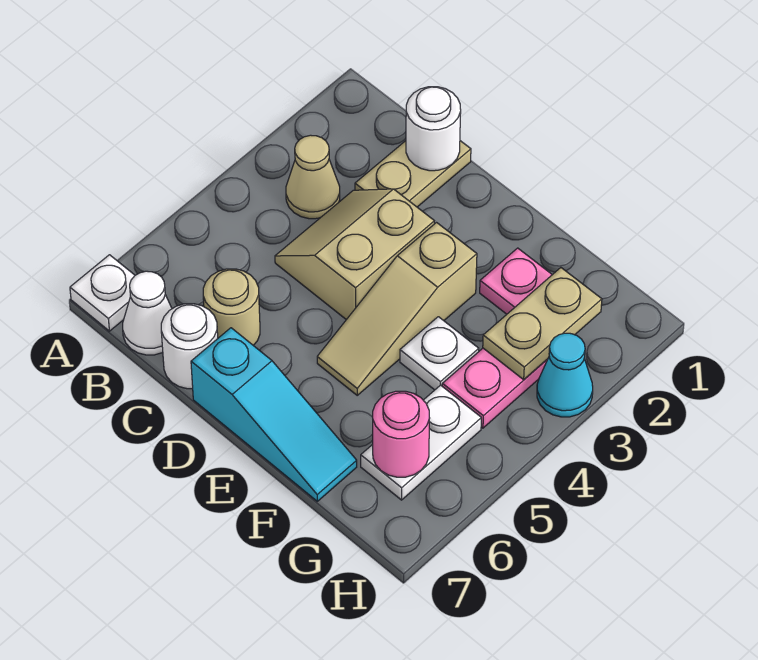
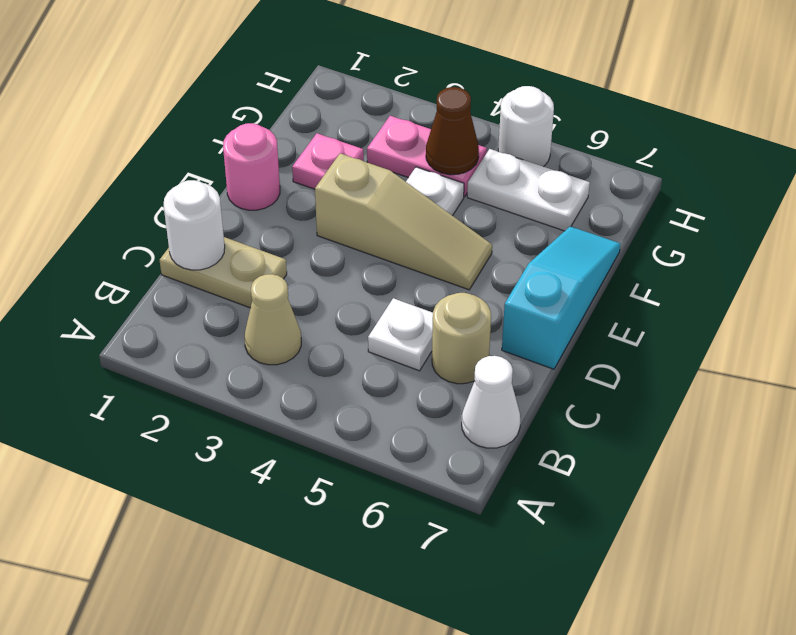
white 1x1 plate [70,255,135,331] -> white 1x1 plate moved to [368,298,433,371]
tan 2x2 slope [275,189,434,320] -> none
white 1x1 round brick [161,304,218,389] -> white 1x1 round brick moved to [498,86,554,167]
tan 1x2 plate [483,268,602,380] -> none
none -> brown 1x1 cone [426,87,479,175]
pink 1x1 round brick [373,391,429,477] -> pink 1x1 round brick moved to [223,123,280,210]
cyan 1x1 cone [537,333,593,417] -> none

